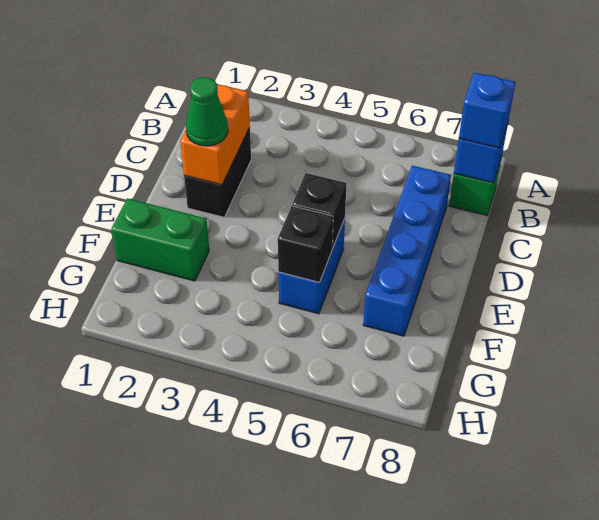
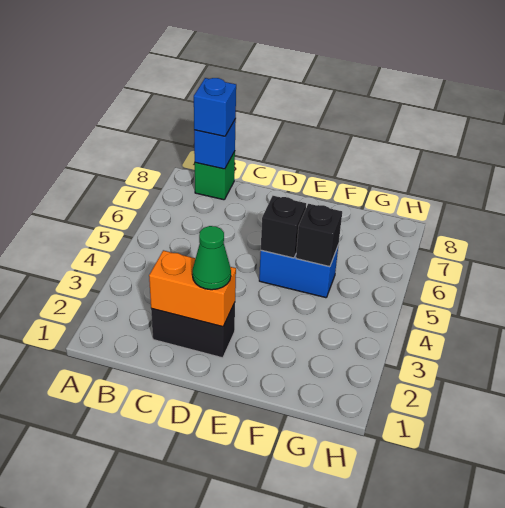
blue 1x4 brick [363,166,451,336] -> none
green 1x2 brick [111,198,209,281] -> none

